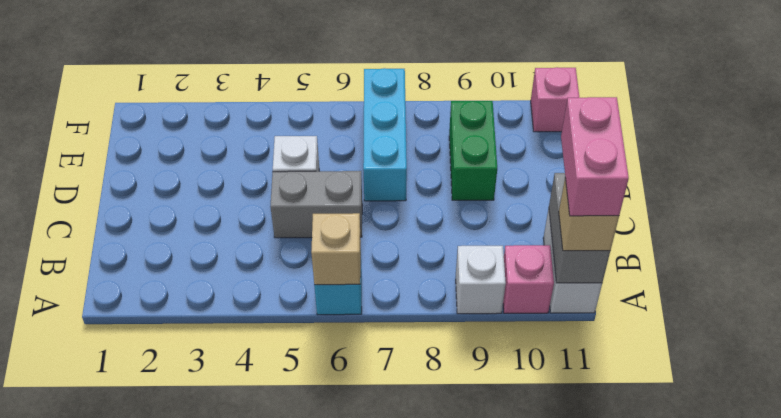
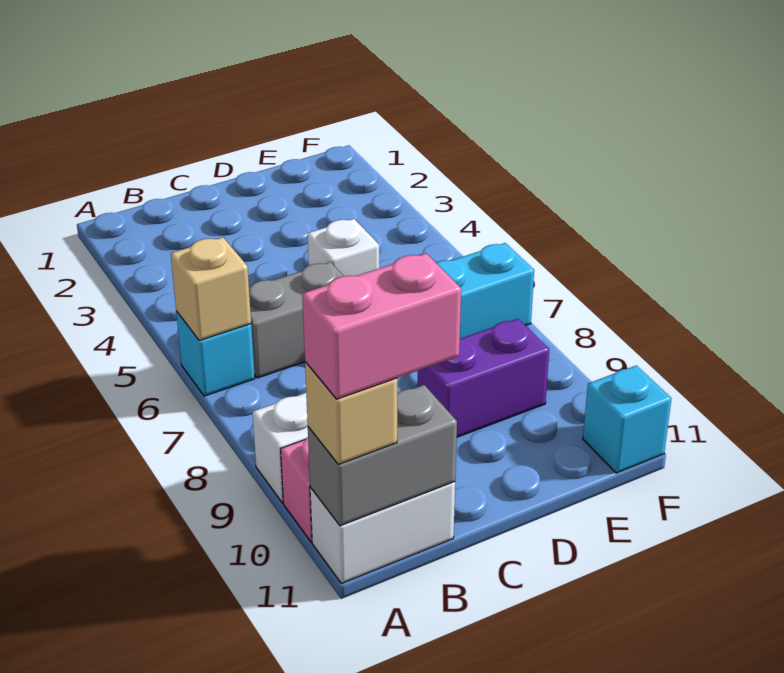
grey 1x2 brick [271,171,362,238] -> grey 1x2 brick turned to [249,262,343,378]
green 1x2 brick [449,101,497,200] -> purple 1x2 brick [417,319,549,437]
pink 1x1 brick [531,67,579,132] -> cyan 1x1 brick [583,365,671,473]

